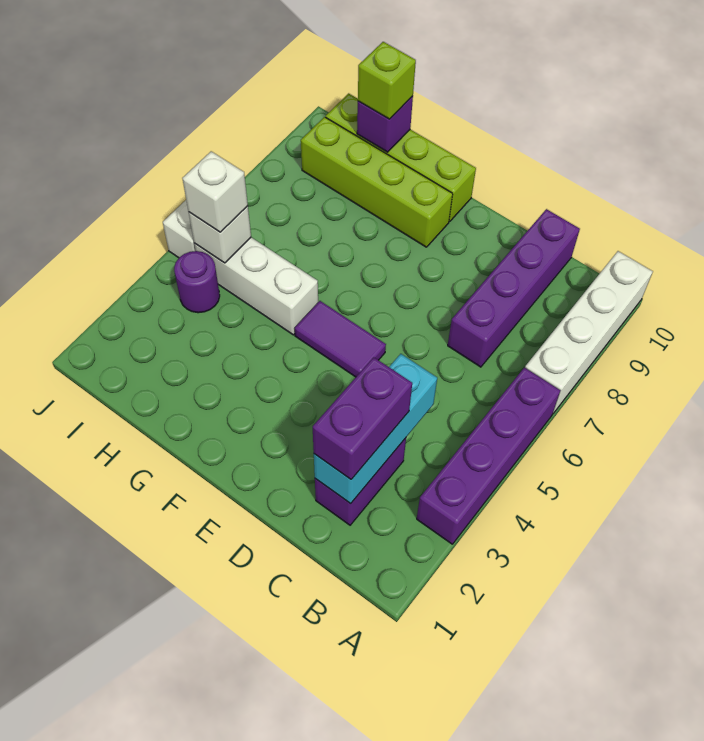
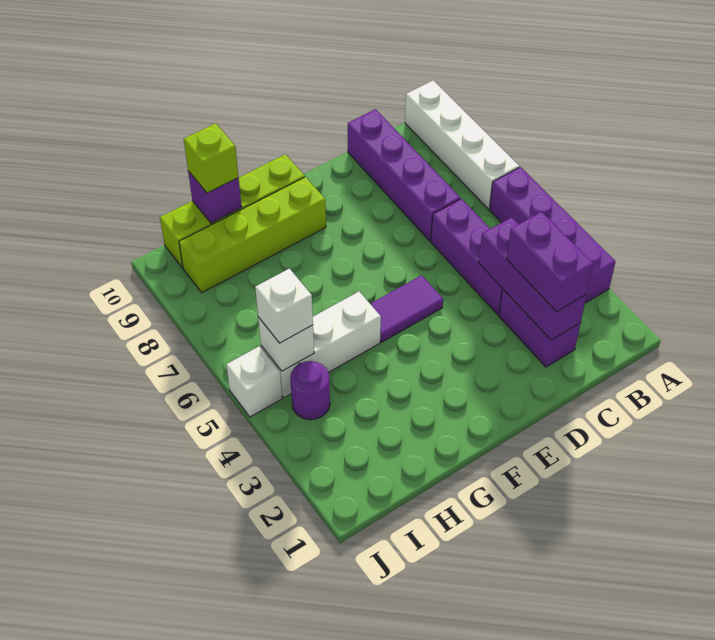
cyan 1x3 brick [314,354,437,504] -> purple 1x3 brick [479,217,587,340]
none -> purple 1x3 brick [431,199,503,315]

